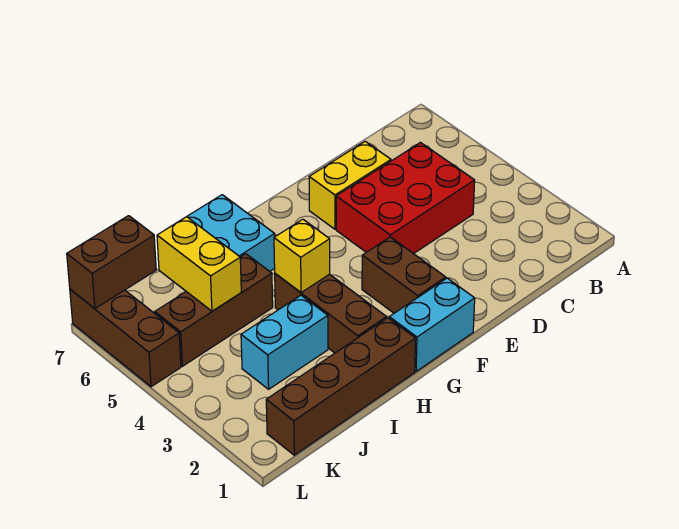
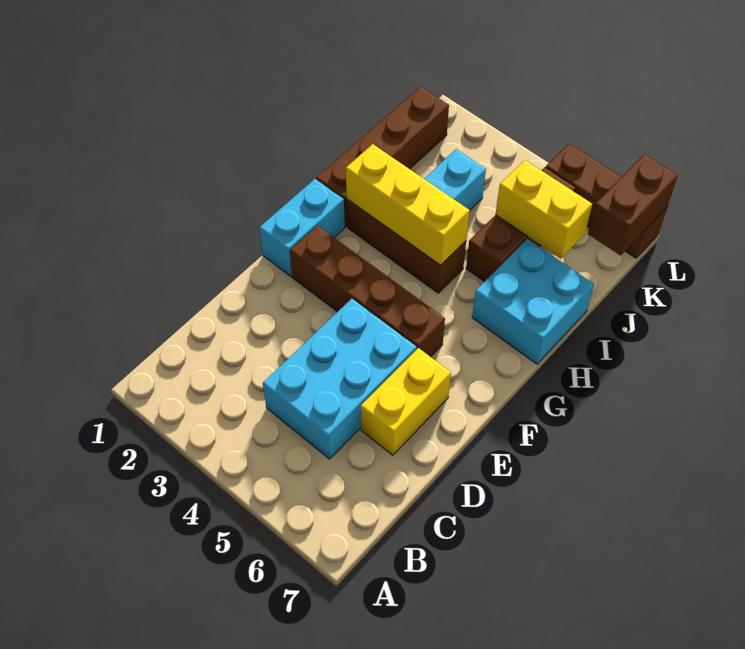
red 2x3 brick [336,143,475,254] -> cyan 2x3 brick [263,299,417,459]
brown 1x2 brick [362,237,446,313] -> brown 1x4 brick [290,226,445,357]
yellow 1x1 brick [274,219,330,293] -> yellow 1x3 brick [346,144,470,265]

